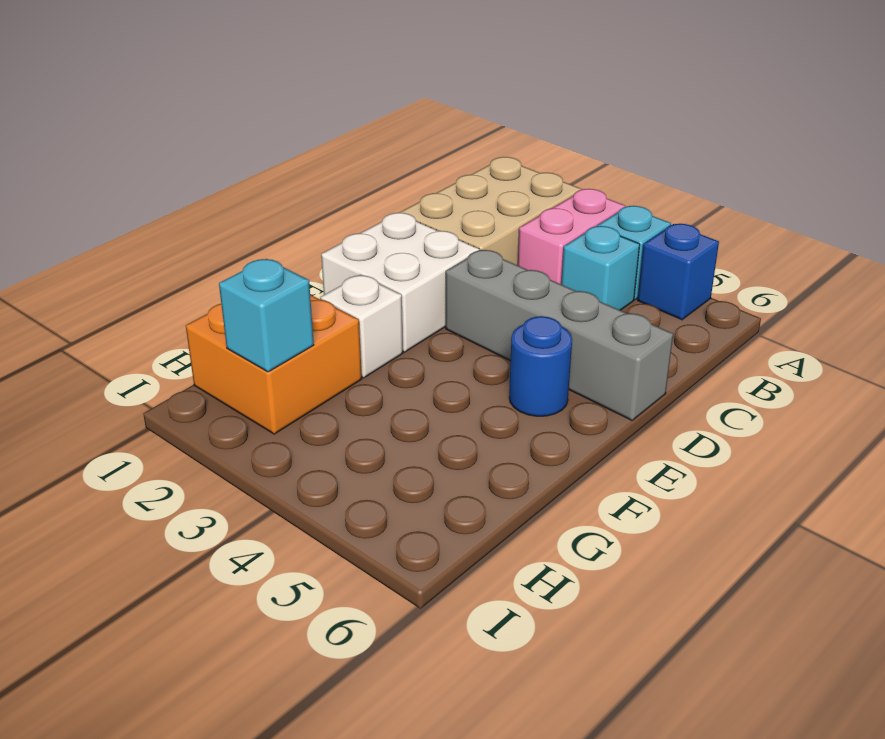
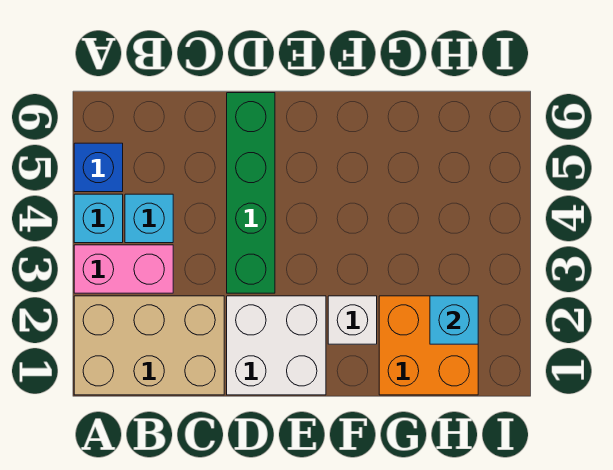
grey 1x4 brick [446,250,673,420] -> green 1x4 brick [227,93,275,293]
blue 1x1 round brick [509,316,572,416] -> none

